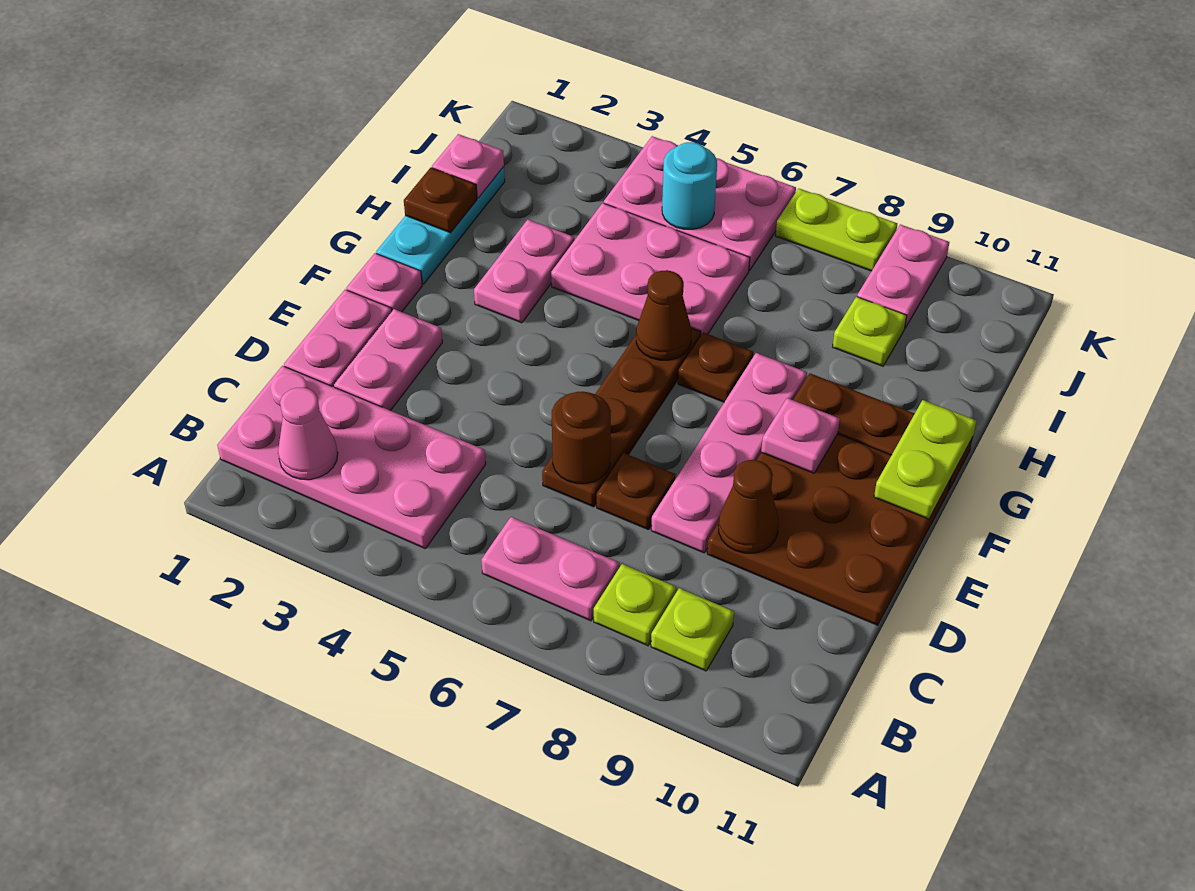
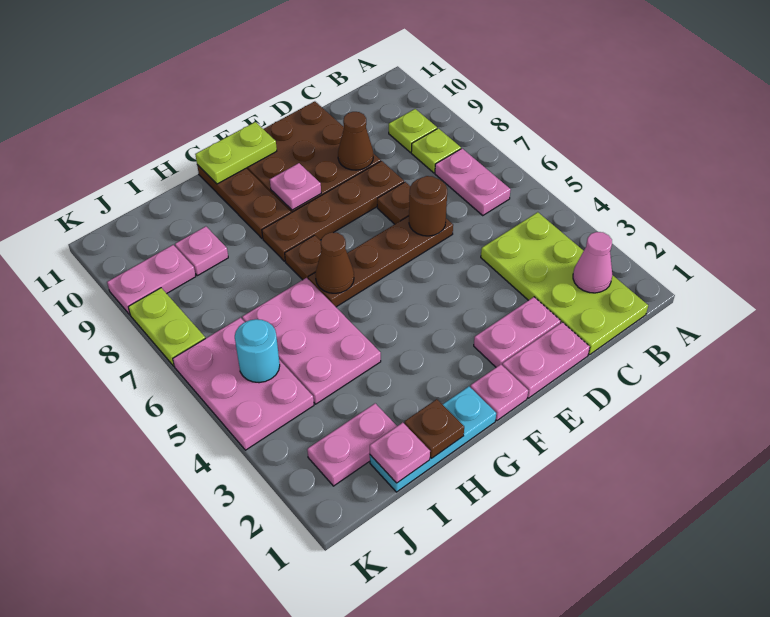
pink 2x4 plate [217,366,486,549] -> lime 2x4 plate [481,212,648,355]
pink 1x4 plate [651,353,807,553] -> brown 1x4 plate [262,161,404,261]
pink 1x2 plate [474,220,574,323] -> pink 1x2 plate moved to [307,403,397,486]
lime 1x1 plate [833,297,907,366] -> pink 1x1 plate [175,226,228,276]

